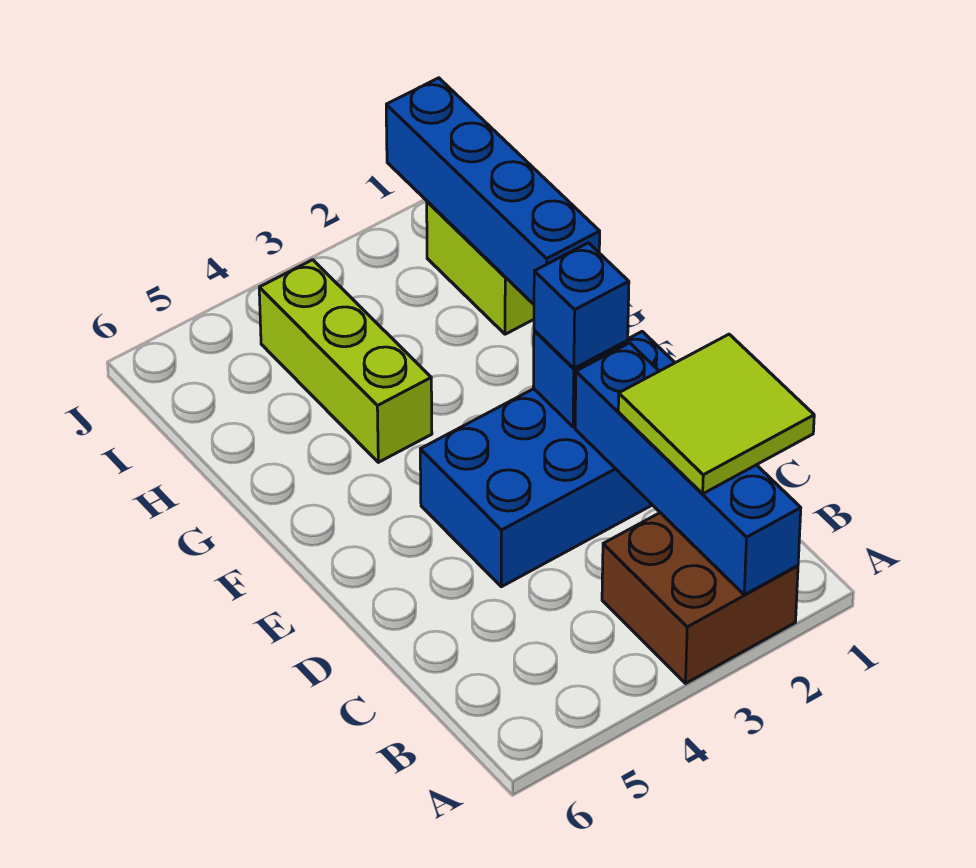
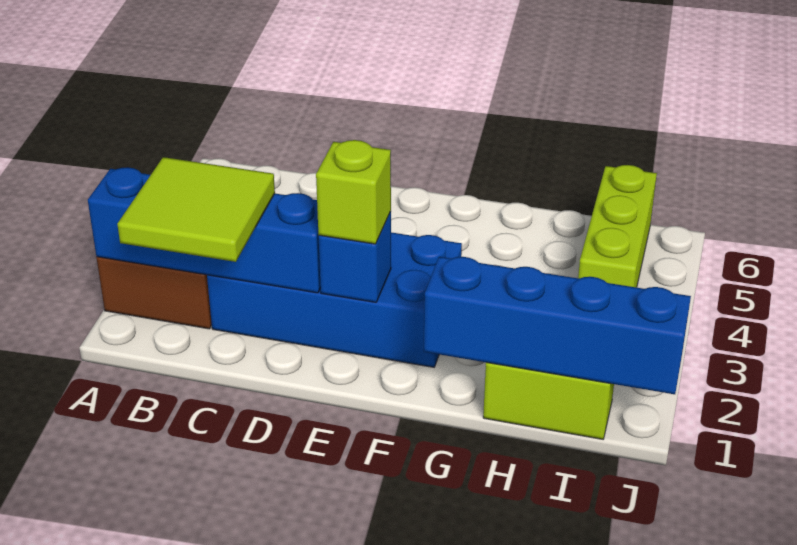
blue 2x4 brick [420,332,675,587] -> blue 2x4 brick turned to [207,232,462,367]
blue 1x1 brick [534,243,629,368] -> lime 1x1 brick [316,140,391,244]
lime 1x3 brick [259,260,432,462] -> lime 1x3 brick turned to [578,165,657,287]

